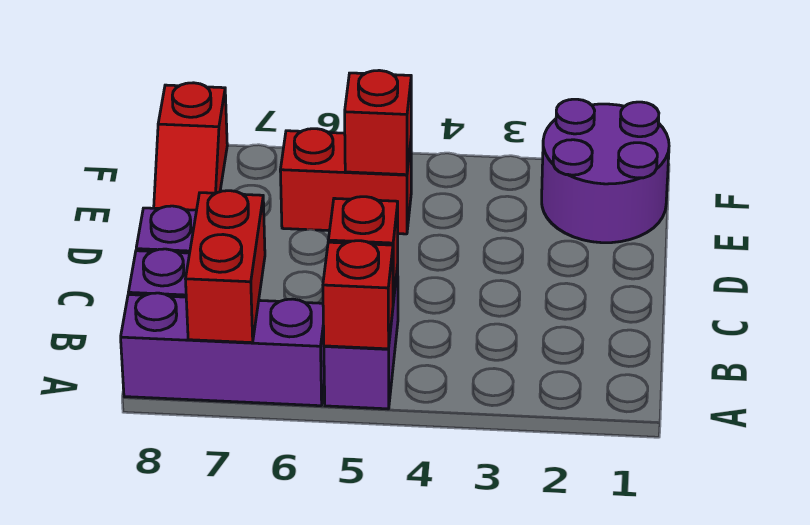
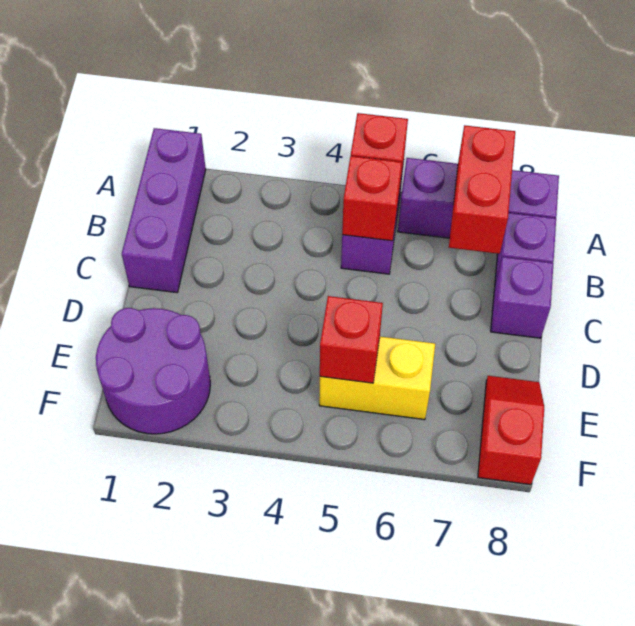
none -> purple 1x3 brick [122,128,206,293]
red 1x2 brick [280,129,411,234] -> yellow 1x2 brick [319,337,435,420]

